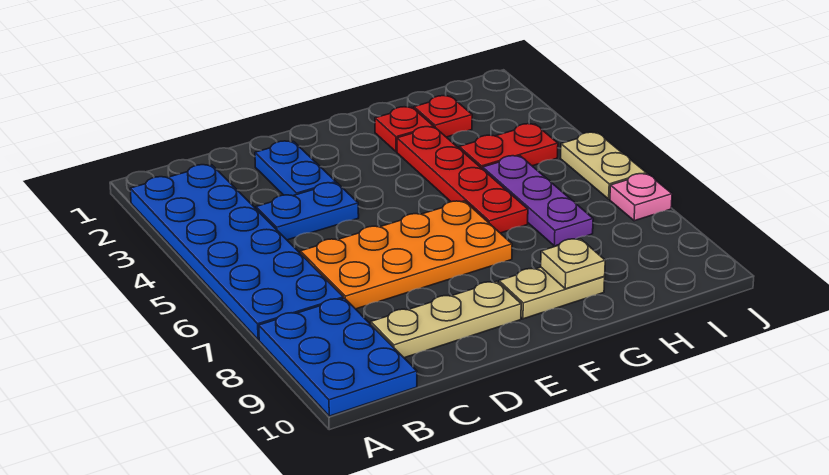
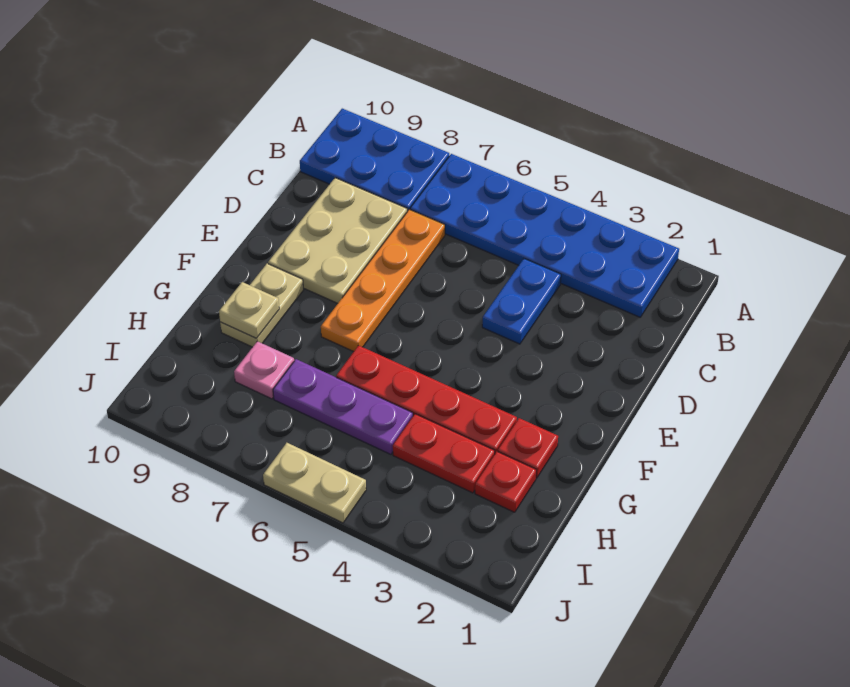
orange 2x4 plate [300,201,512,309] -> orange 1x4 plate [321,209,445,352]
tan 1x3 plate [371,281,521,358] -> tan 2x3 plate [268,178,407,303]
blue 1x2 plate [255,141,336,196] -> none
red 1x2 plate [459,124,558,169] -> red 1x2 plate turned to [393,414,495,493]
pink 1x1 plate [610,174,672,221] -> pink 1x1 plate moved to [234,341,294,399]

